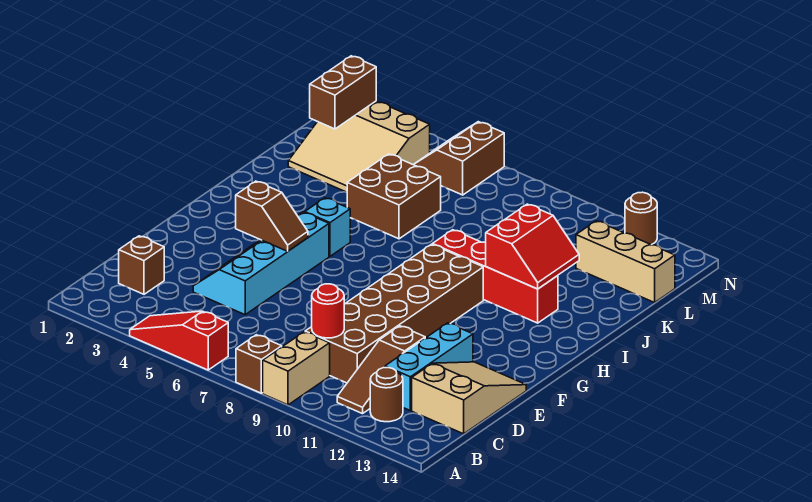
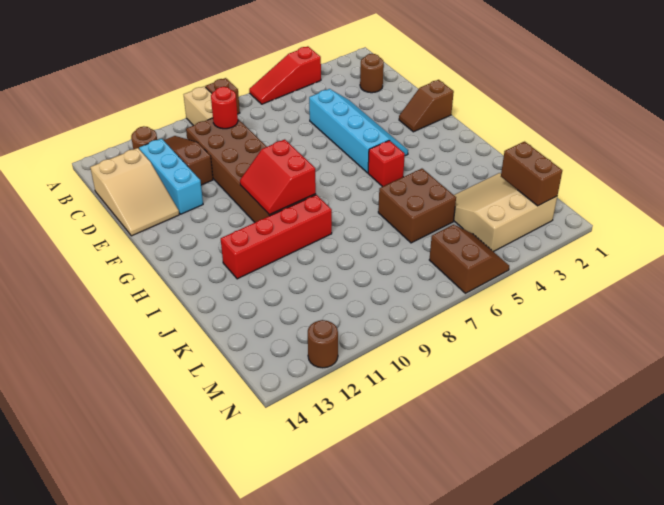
red 1x3 slope [130,311,228,370] -> red 1x3 slope turned to [249,46,321,104]
brown 1x1 brick [119,236,164,294] -> brown 1x1 round brick [360,54,384,93]
brown 1x2 slope [236,181,308,251] -> brown 1x2 slope moved to [399,80,454,132]
cyan 1x1 brick [305,198,350,256] -> red 1x1 brick [368,140,405,187]
red 2x2 slope [486,204,579,289] -> red 2x2 slope moved to [240,139,316,215]
tan 1x3 brick [576,221,675,303] -> none

